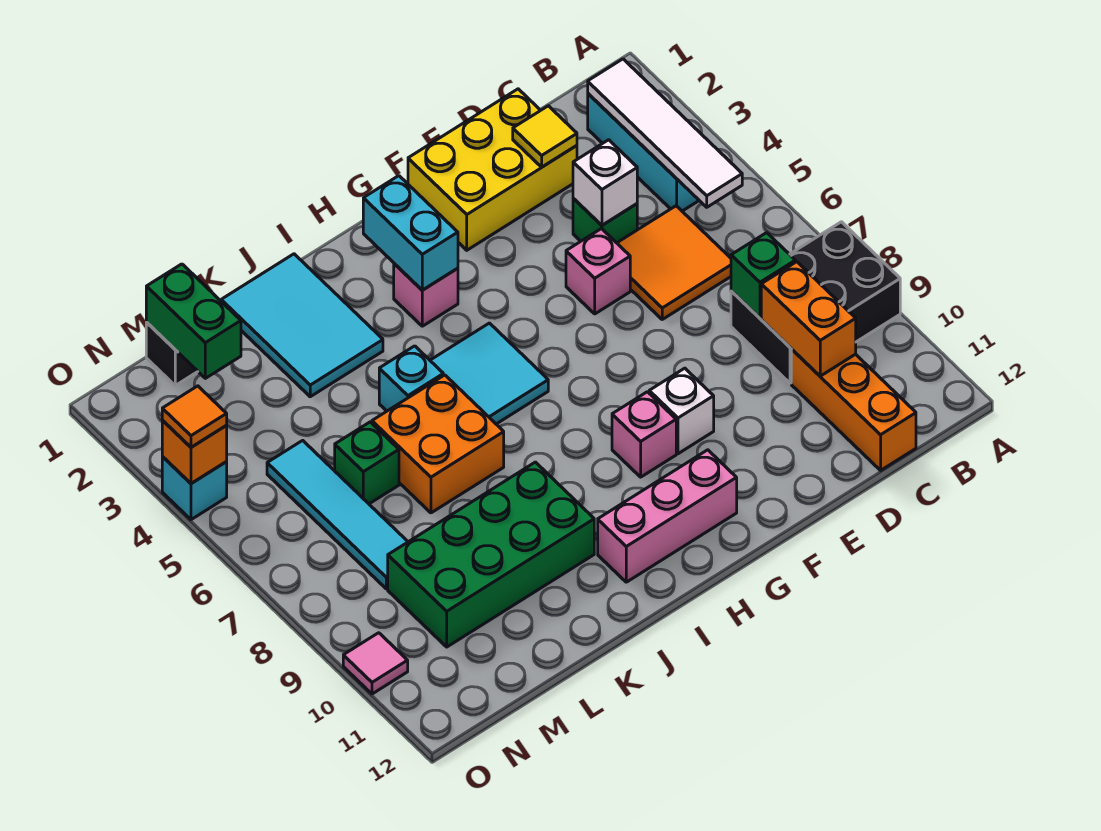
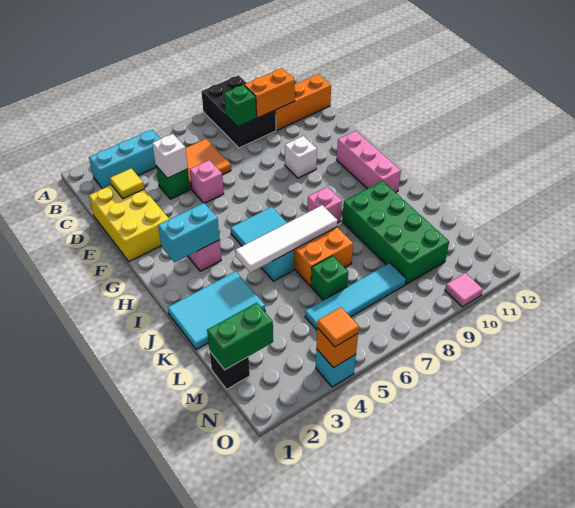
white 1x4 tile [588,59,742,207] -> white 1x4 tile moved to [236,205,337,273]
pink 1x1 brick [612,392,676,477] -> pink 1x1 brick moved to [307,187,342,223]

